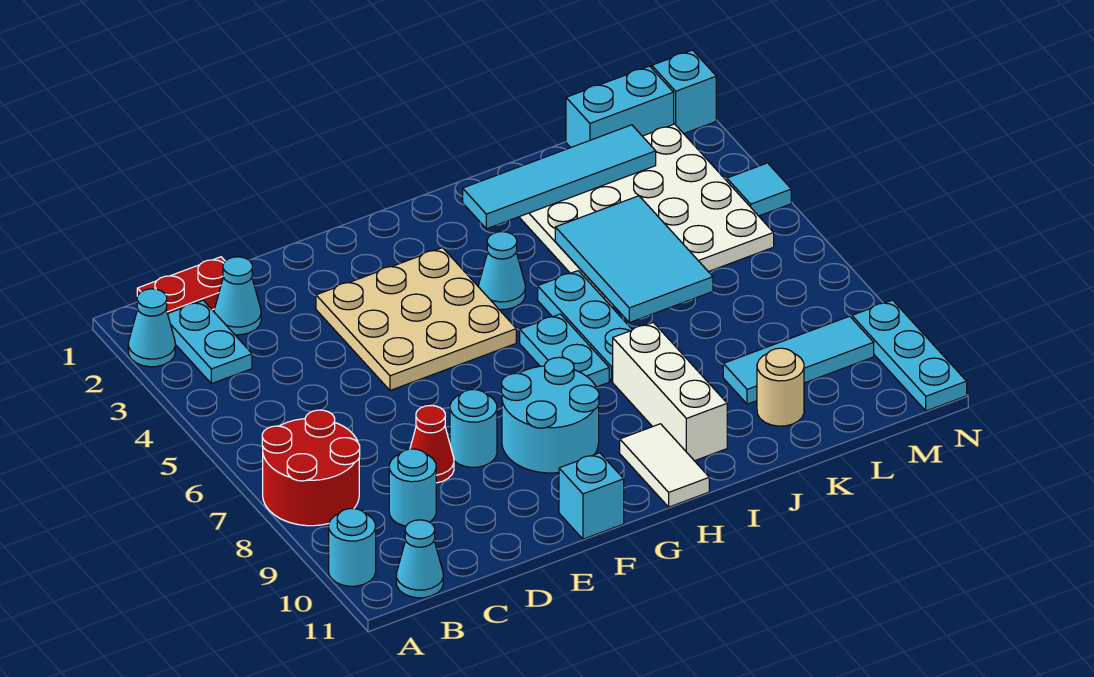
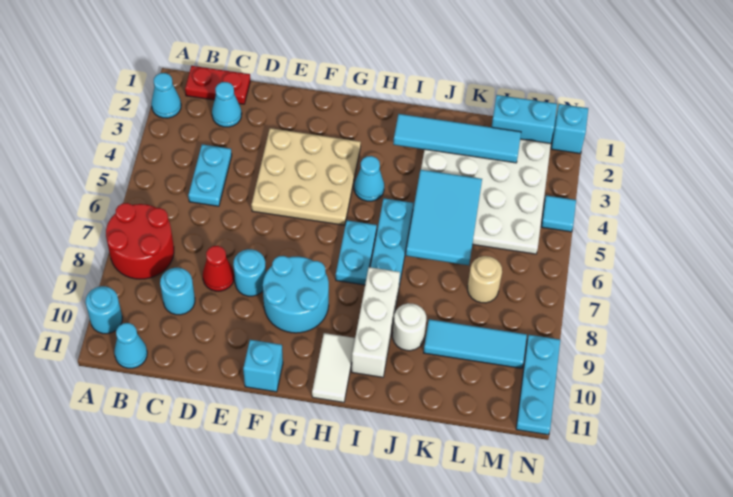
cyan 1x2 plate [168,300,252,384] -> cyan 1x2 plate moved to [188,144,232,206]
none -> white 1x1 round brick [393,303,426,351]
tan 1x1 round brick [757,348,804,426] -> tan 1x1 round brick moved to [468,256,502,303]

